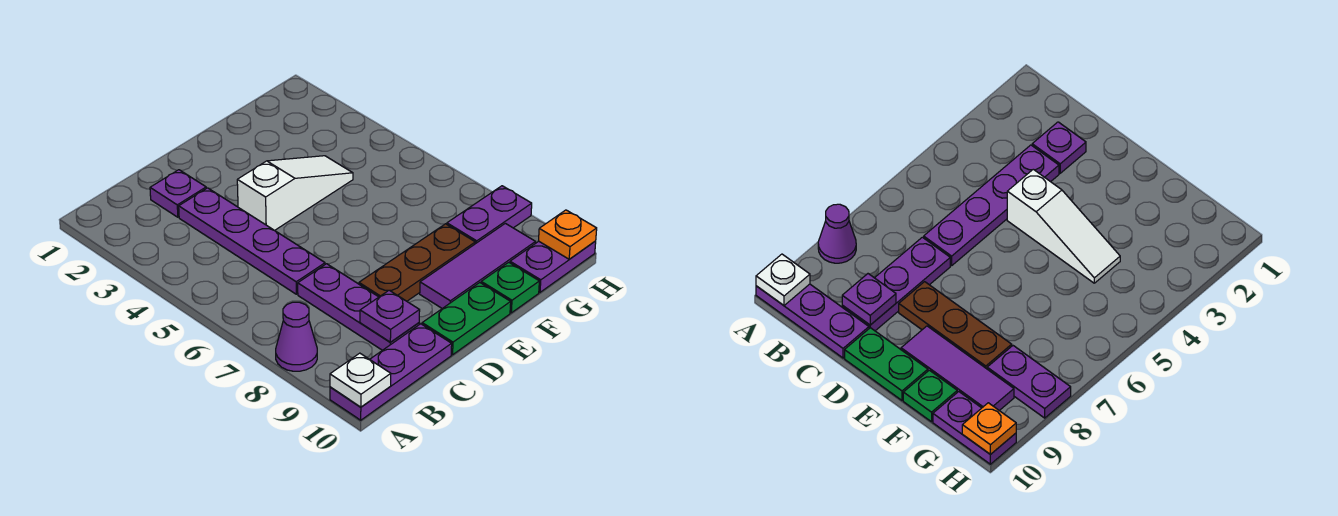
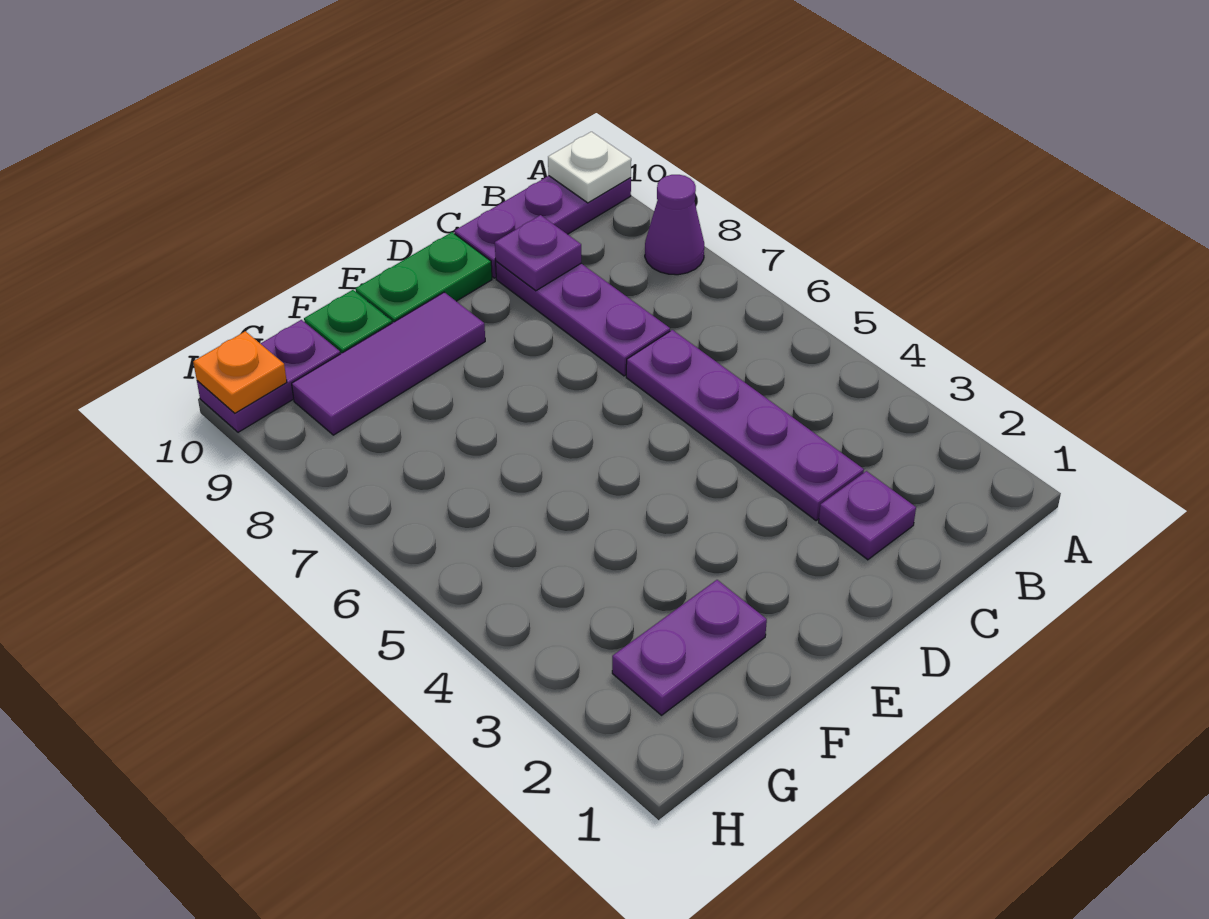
white 1x3 slope [237,156,353,230] -> none
brown 1x3 plate [359,224,475,301] -> none
purple 1x2 plate [447,186,532,244] -> purple 1x2 plate moved to [612,580,767,715]

